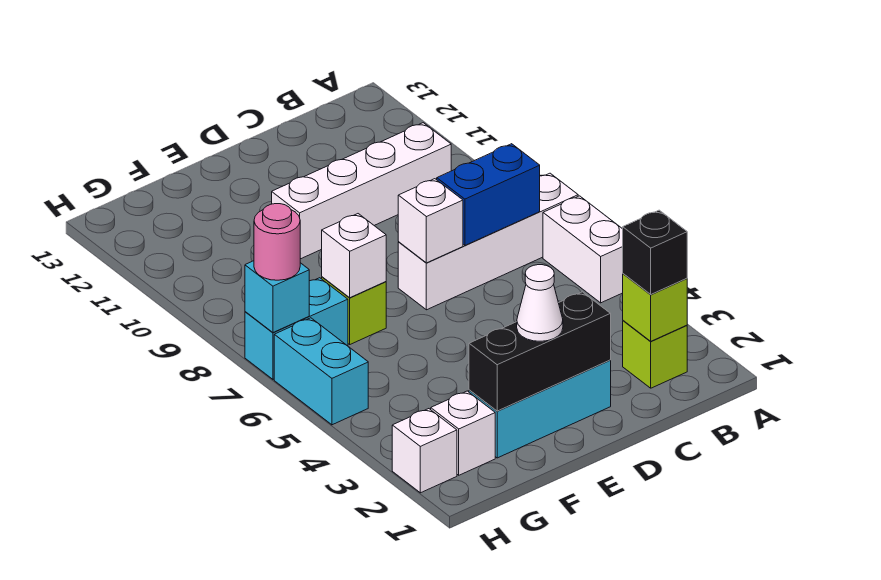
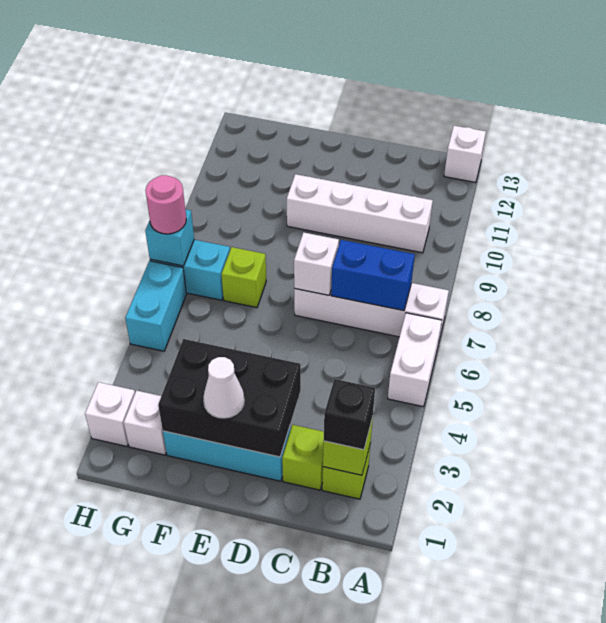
none -> lime 1x1 brick [282,425,324,490]
black 1x3 brick [469,292,611,411] -> black 2x3 brick [158,339,301,457]
white 1x1 brick [322,214,386,298] -> white 1x1 brick moved to [444,126,486,182]

